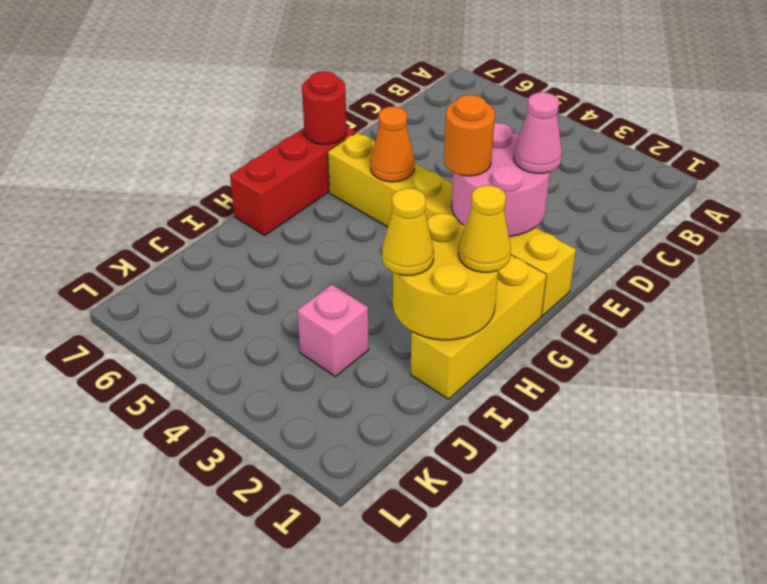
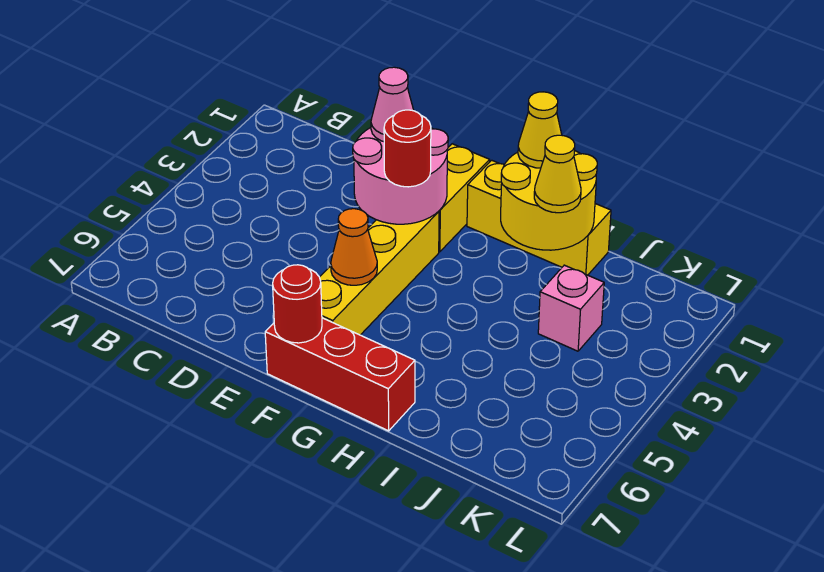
orange 1x1 round brick [444,95,495,176] -> red 1x1 round brick [384,110,431,187]

